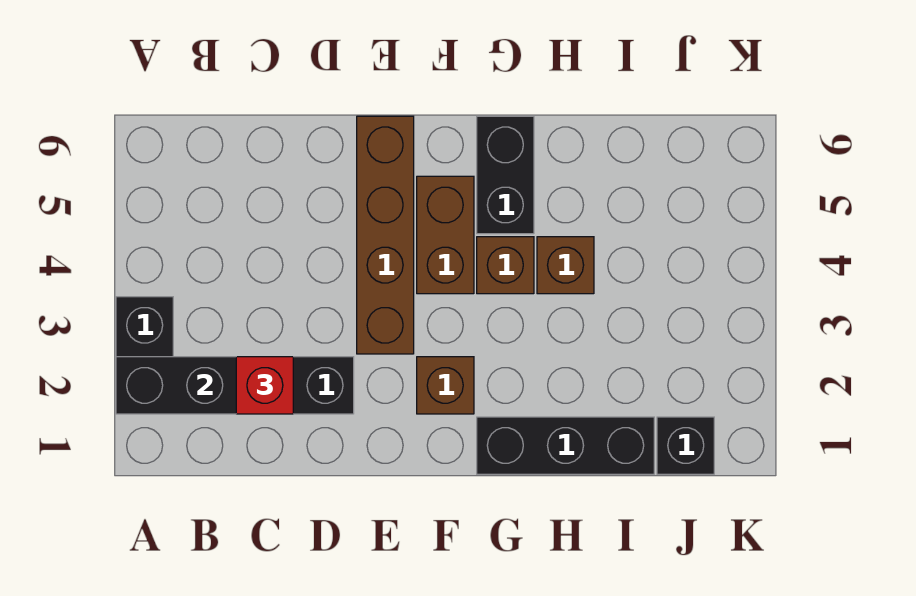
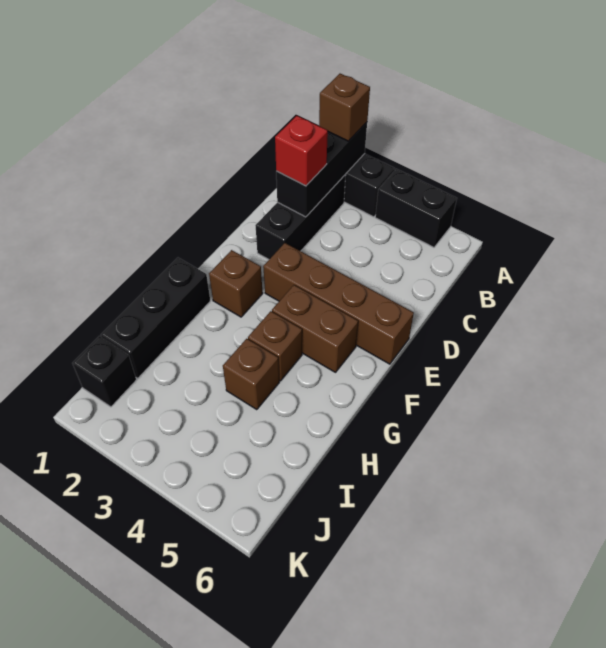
none -> brown 1x1 brick [319,74,370,141]
black 1x2 brick [477,116,534,234] -> black 1x2 brick moved to [375,169,457,247]

